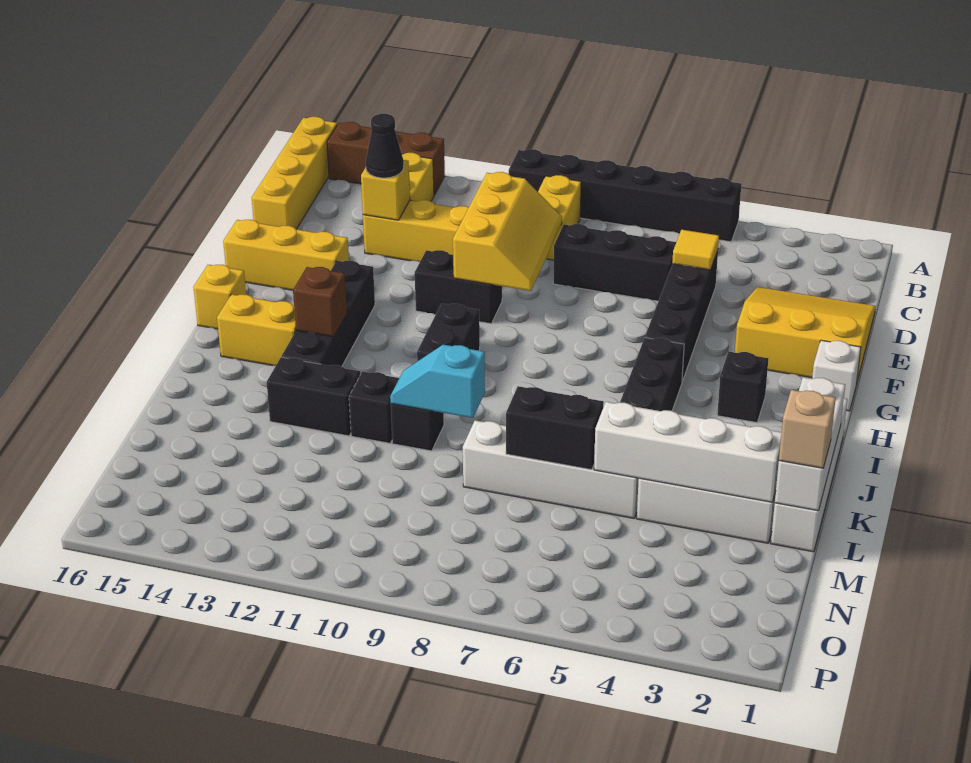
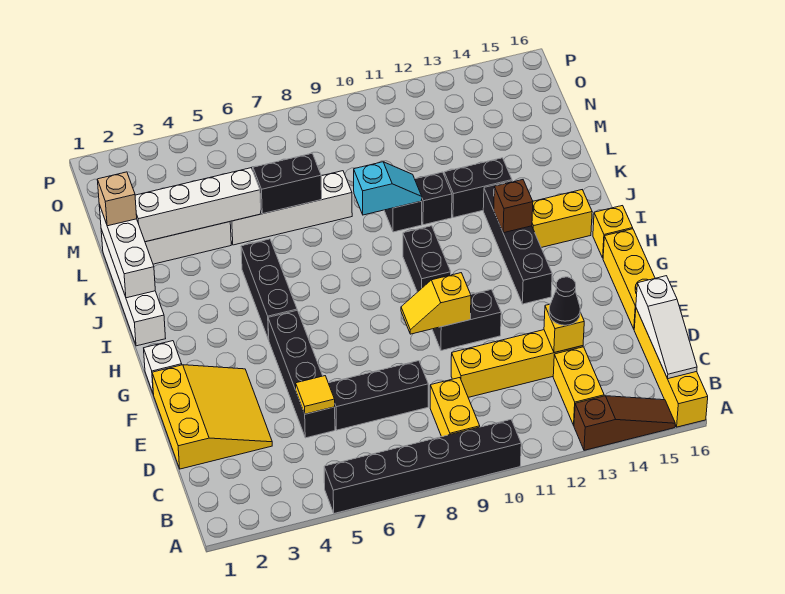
brown 1x3 brick [327,122,445,195] -> brown 1x3 slope [574,396,675,450]
none -> white 1x3 slope [636,276,697,379]
yellow 3x3 slope [735,287,876,381] -> yellow 3x3 slope turned to [152,365,272,469]
yellow 2x3 slope [453,172,562,291] -> yellow 1x2 slope [401,273,471,334]
yellow 1x3 brick [223,220,349,290] -> yellow 1x3 brick turned to [603,229,655,329]
black 1x1 brick [717,351,768,423] -> none

